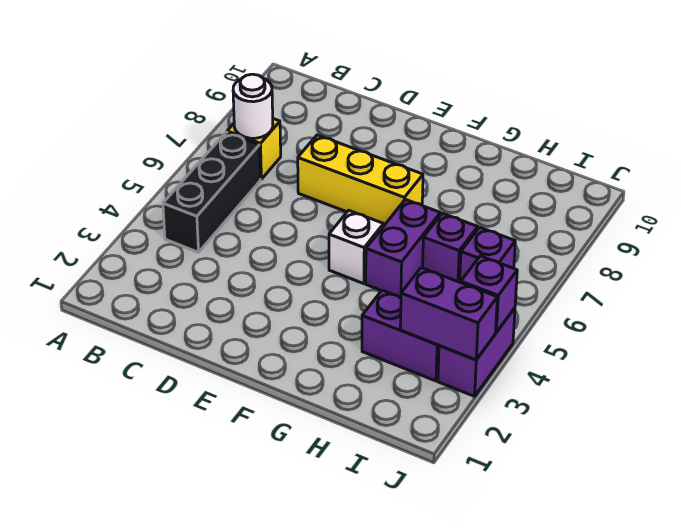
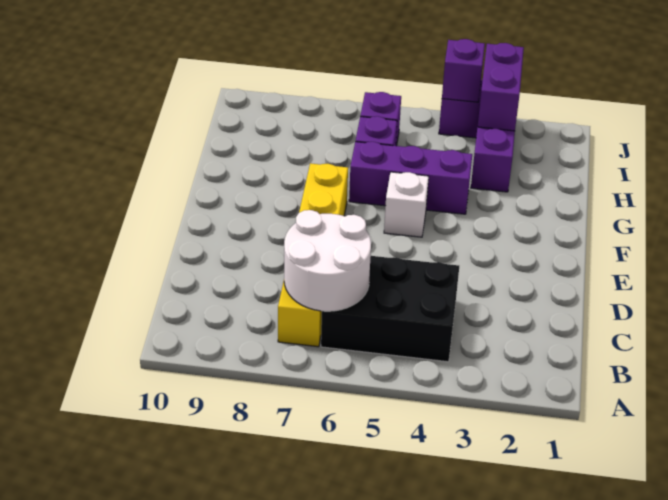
black 1x3 brick [163,132,260,252] -> black 2x3 brick [321,256,459,362]
white 1x1 round brick [233,74,273,138] -> white 2x2 round brick [284,210,371,311]
purple 1x2 brick [366,199,440,297] -> purple 1x3 brick [349,142,472,214]

